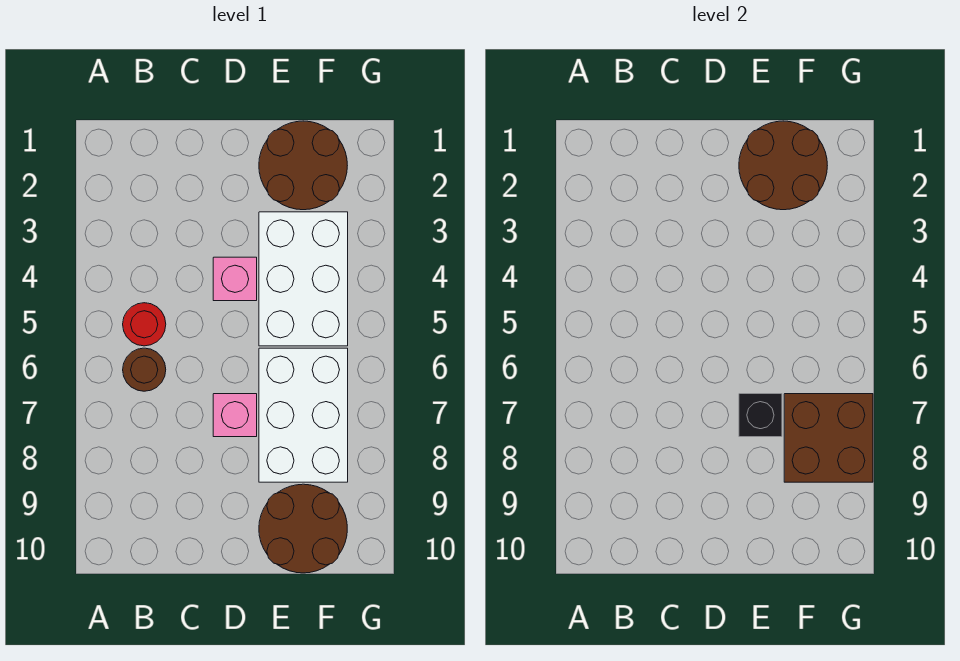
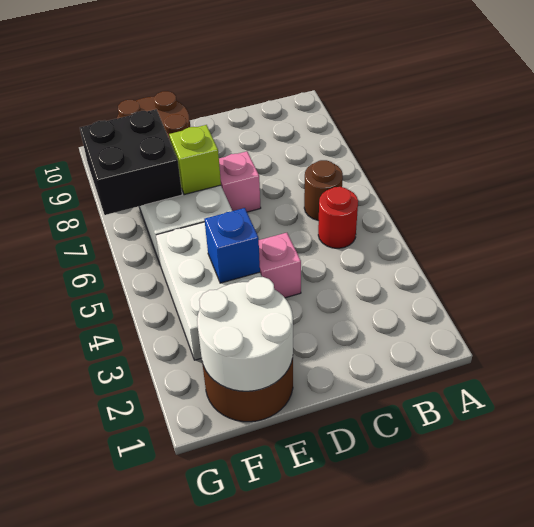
brown 2x2 round brick [739,121,827,210] -> white 2x2 round brick [197,277,293,391]
none -> blue 1x1 brick [205,208,260,283]
black 1x1 brick [739,394,782,437] -> lime 1x1 brick [169,125,221,195]
brown 2x2 brick [784,394,873,482] -> black 2x2 brick [80,109,182,215]

